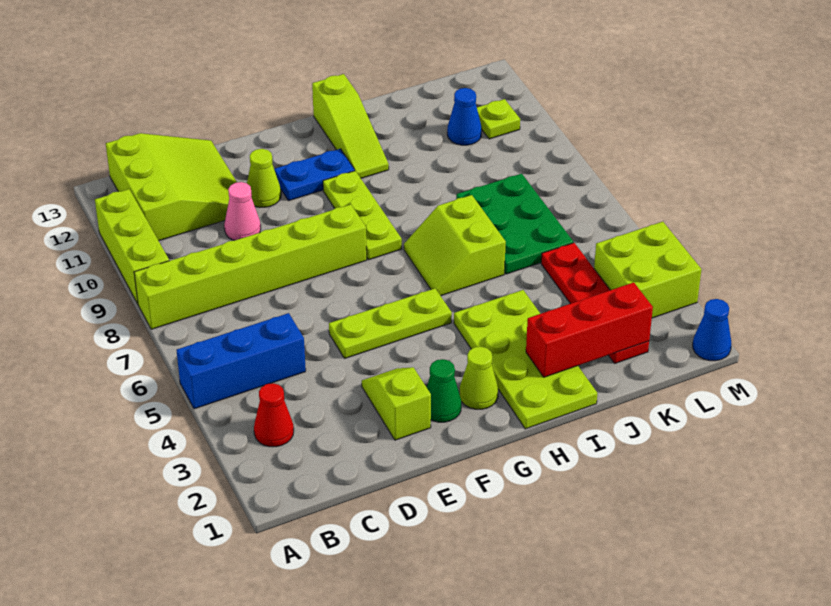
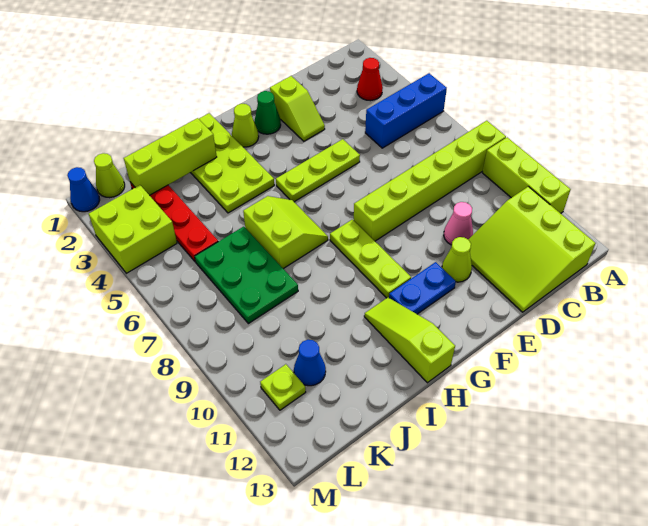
red 1x3 brick [526,282,653,377] -> lime 1x3 brick [124,118,217,195]
none -> lime 1x1 cone [94,153,125,198]

